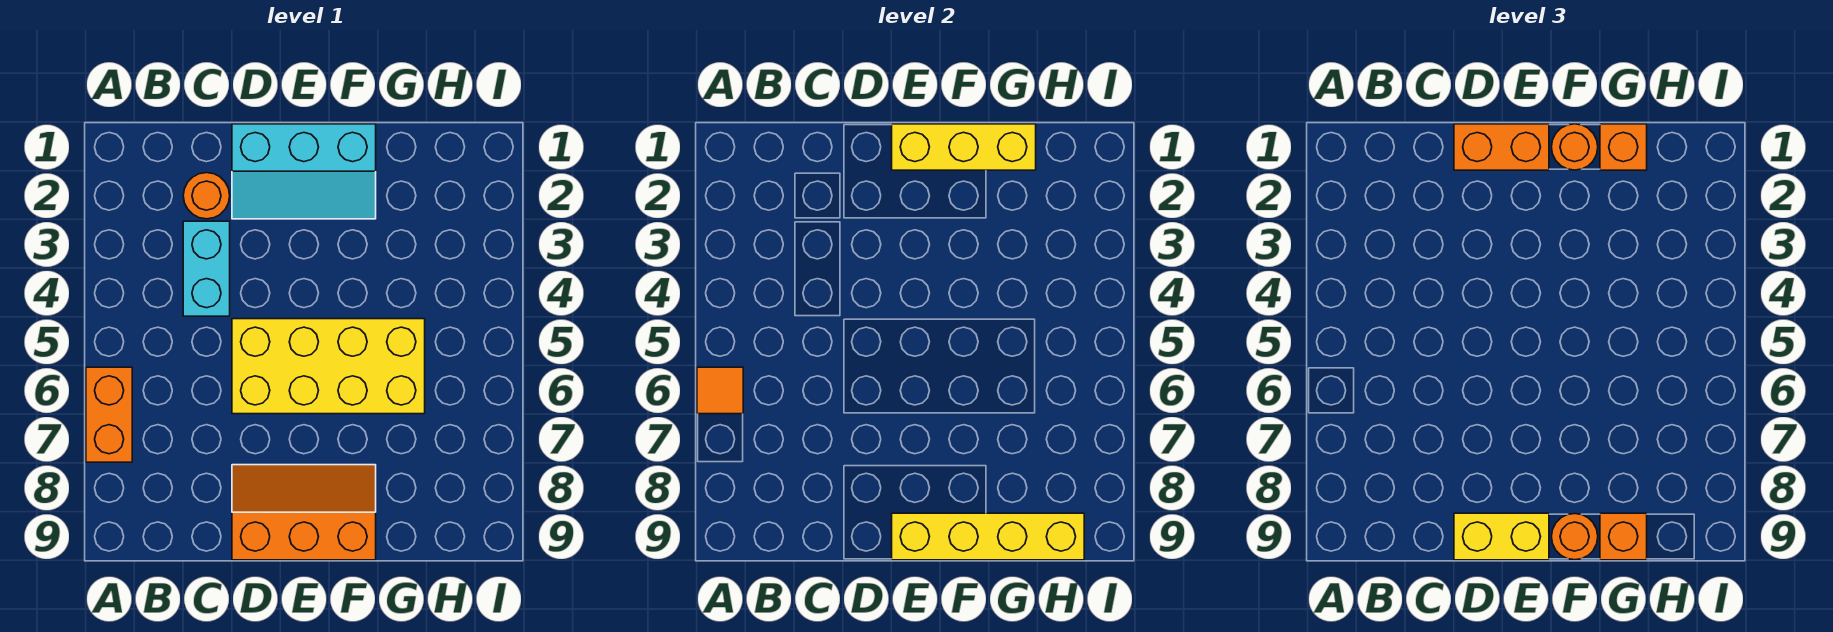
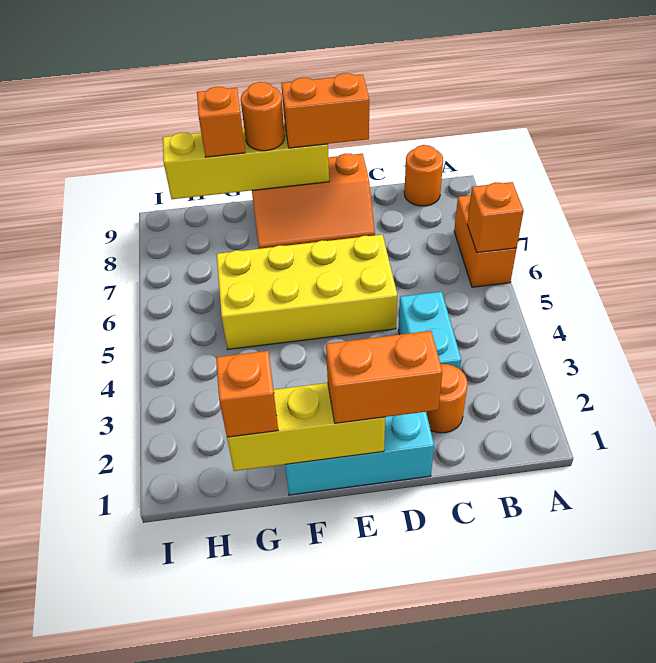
orange 1x1 tile [697,367,743,414] -> orange 1x1 brick [467,182,524,253]
yellow 1x2 brick [1454,513,1549,560] -> orange 1x2 brick [281,73,369,148]
orange 1x1 round brick [1552,124,1598,170] -> orange 1x1 round brick moved to [404,145,443,206]

